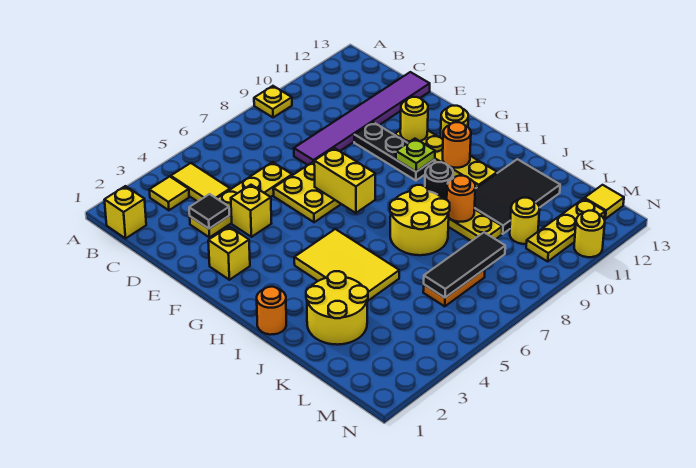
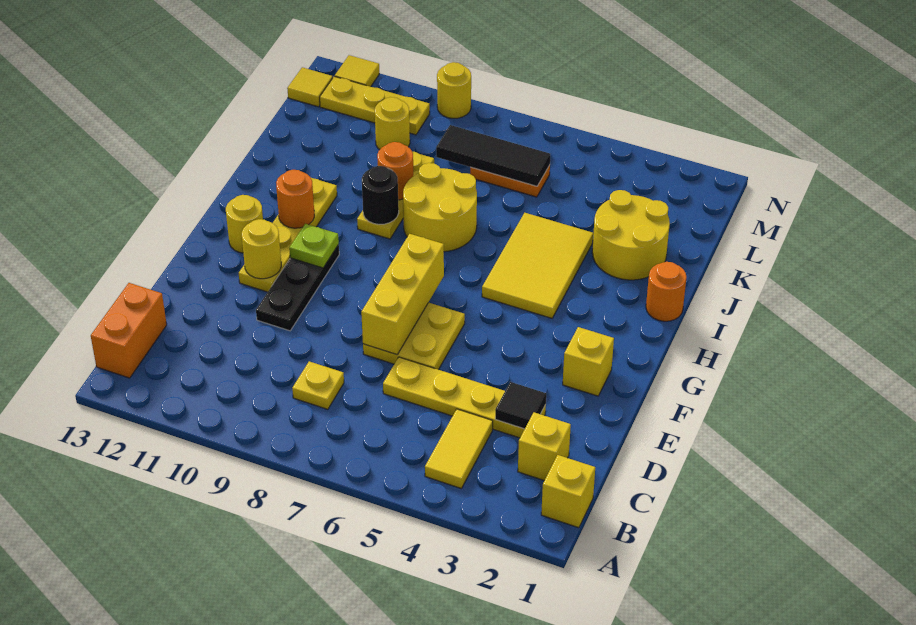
yellow 1x1 plate [254,86,292,118] -> yellow 1x1 plate moved to [292,361,344,409]
yellow 1x1 tile [149,176,189,210] -> yellow 1x1 tile moved to [335,55,379,87]
none -> orange 1x2 brick [91,283,167,378]
purple 1x6 tile [294,72,430,165] -> none
yellow 1x1 brick [231,185,271,237] -> yellow 1x1 brick moved to [518,412,571,481]
yellow 1x2 brick [314,148,375,213] -> yellow 1x3 brick [361,234,444,355]
black 2x3 tile [475,159,560,234] -> none
yellow 1x1 round brick [574,211,605,257] -> yellow 1x1 round brick moved to [437,62,471,118]

